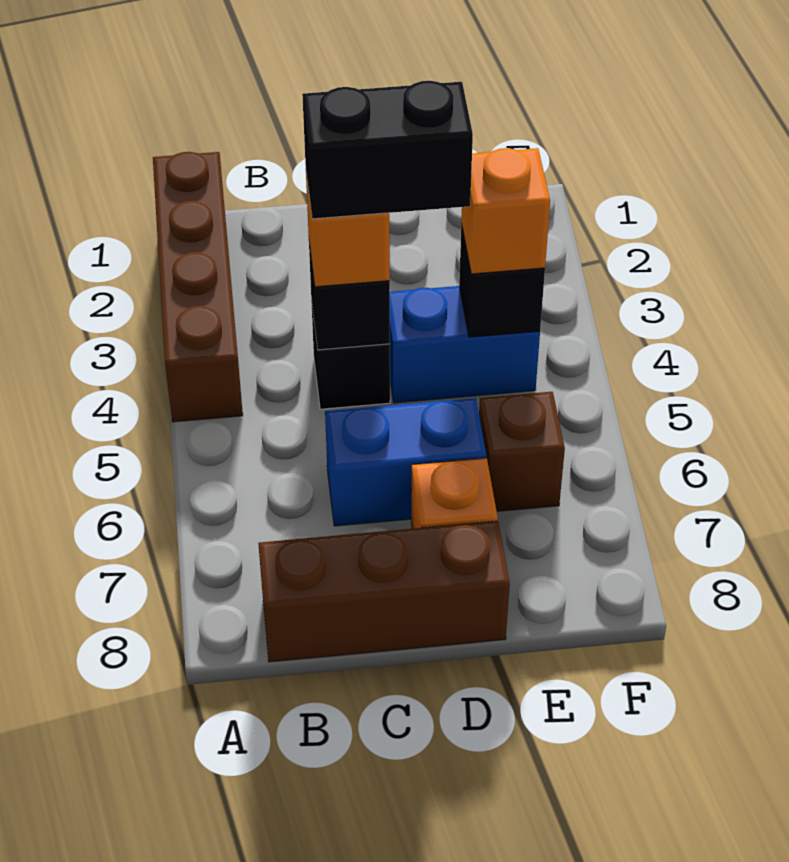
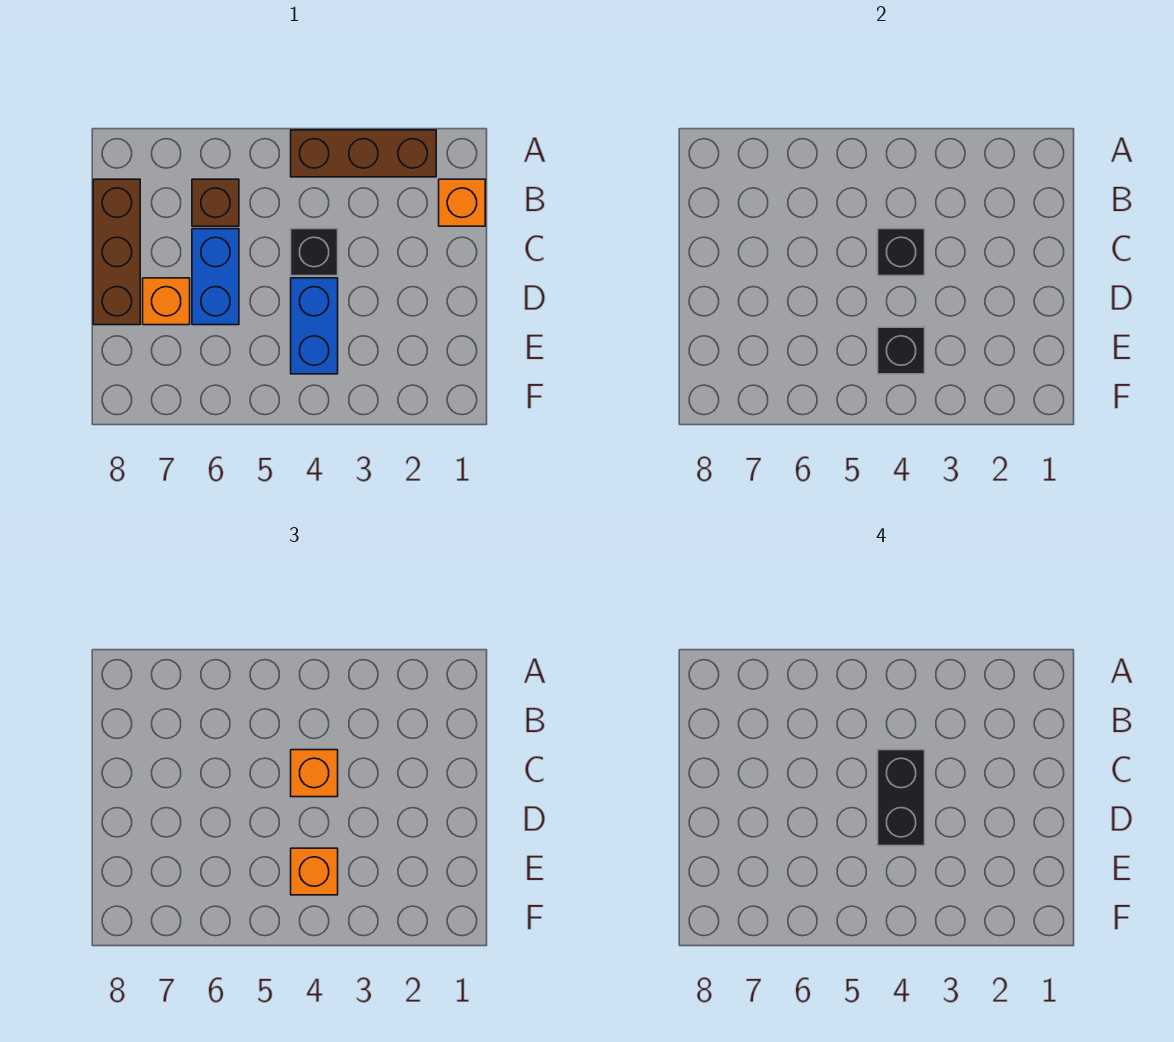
brown 1x4 brick [153,152,243,422] -> brown 1x3 brick [291,130,436,177]
none -> orange 1x1 brick [439,179,485,226]
brown 1x1 brick [479,392,565,511] -> brown 1x1 brick moved to [192,179,239,226]

